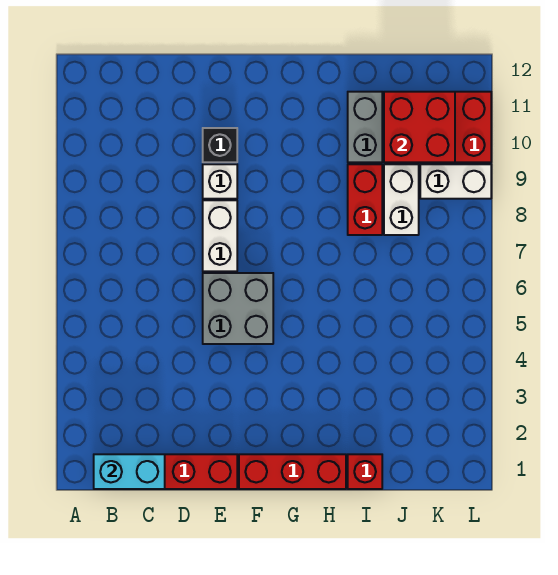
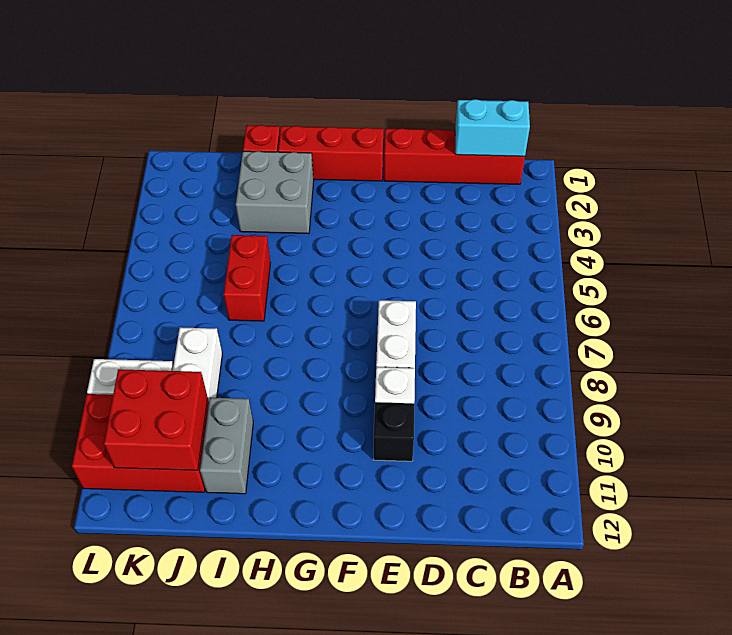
grey 2x2 brick [203,273,273,344] -> grey 2x2 brick moved to [236,151,314,234]
red 1x2 brick [348,164,382,235] -> red 1x2 brick moved to [224,235,270,321]

